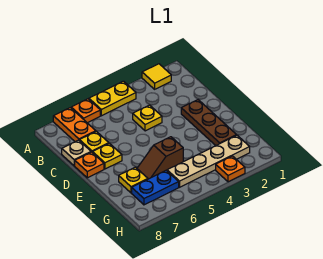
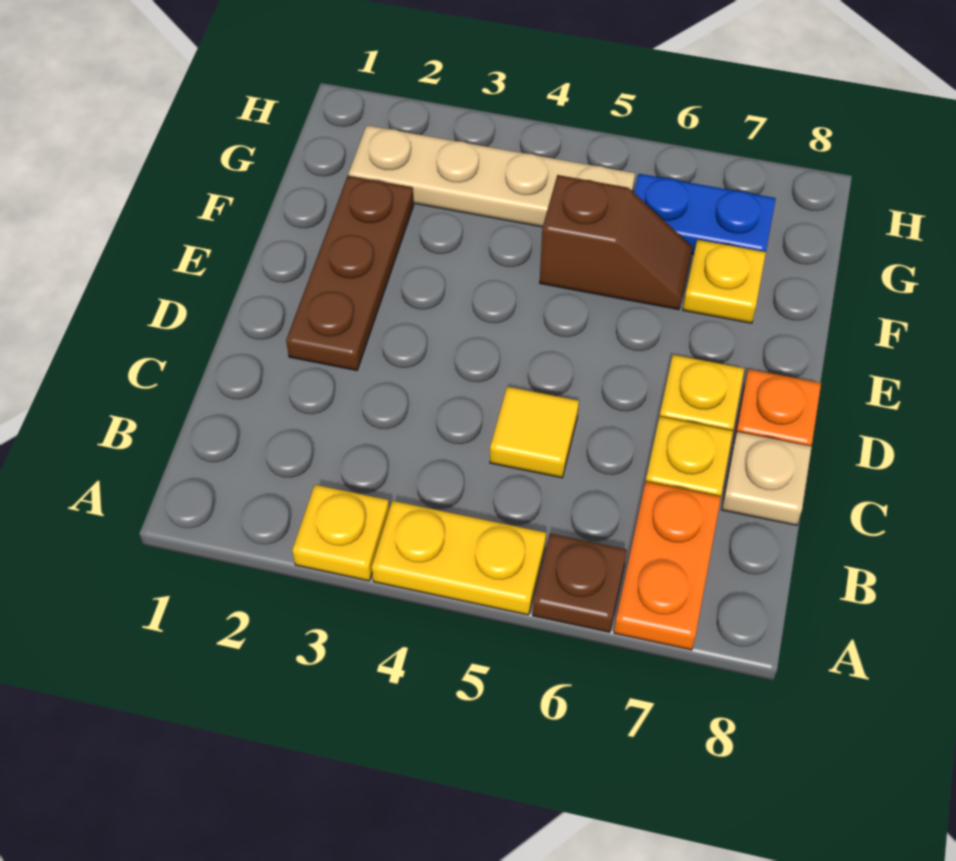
yellow 1x1 tile [142,64,171,89] -> yellow 1x1 tile moved to [490,387,579,478]
orange 1x1 plate [71,99,100,123] -> brown 1x1 plate [533,534,627,632]
yellow 1x1 plate [133,105,162,131] -> yellow 1x1 plate moved to [292,485,389,581]
orange 1x1 plate [216,156,245,182] -> none

